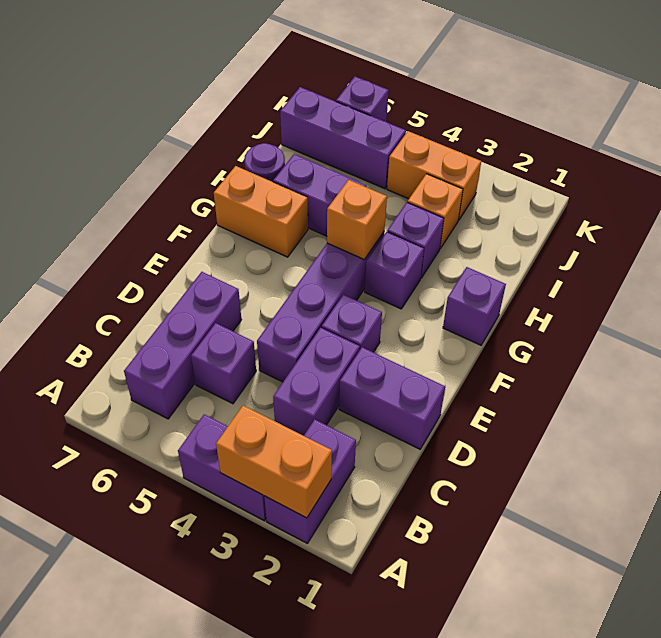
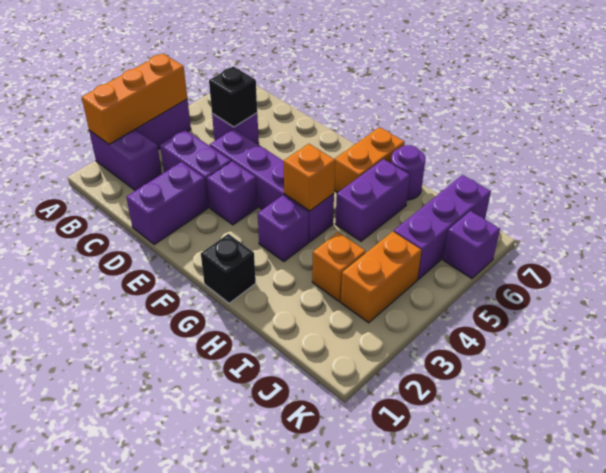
orange 1x2 brick [216,406,332,518] -> orange 1x3 brick [82,53,187,144]
purple 1x3 brick [124,272,242,419] -> none
none -> black 1x1 brick [209,66,257,127]
purple 1x1 brick [443,267,506,345] -> black 1x1 brick [201,234,256,303]
purple 1x1 brick [387,202,444,278] -> none

